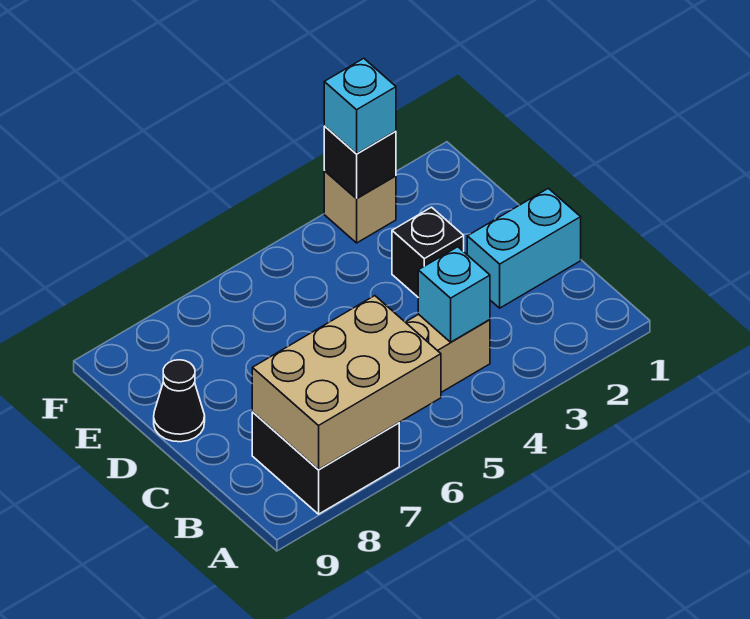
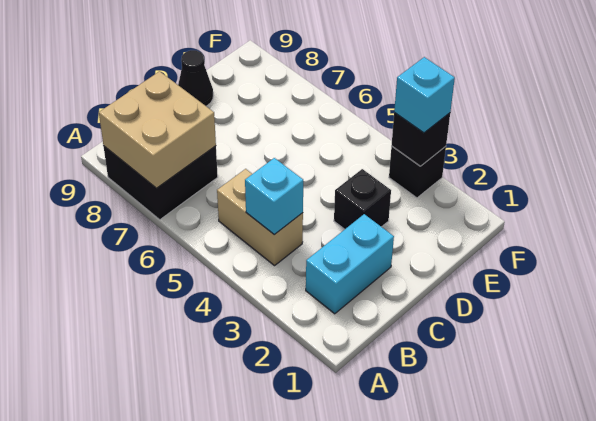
tan 2x3 brick [252,296,441,470] -> tan 2x2 brick [99,71,216,188]
cyan 1x2 brick [467,188,581,308] -> cyan 1x2 brick turned to [306,214,394,314]
tan 1x1 brick [324,171,396,243] -> black 1x1 brick [389,146,446,198]

